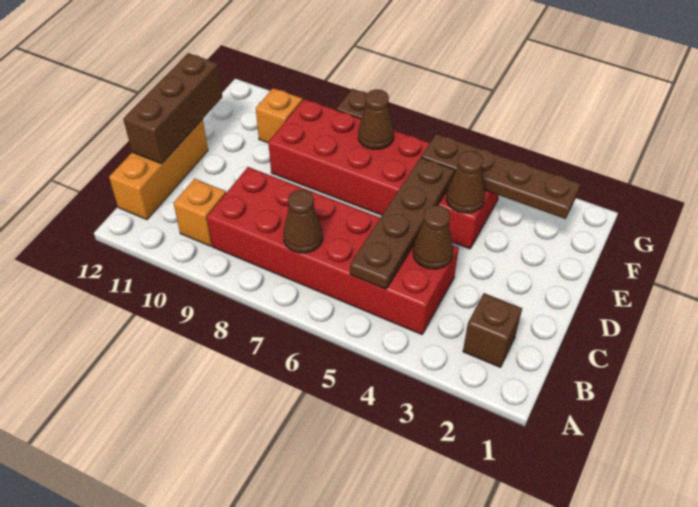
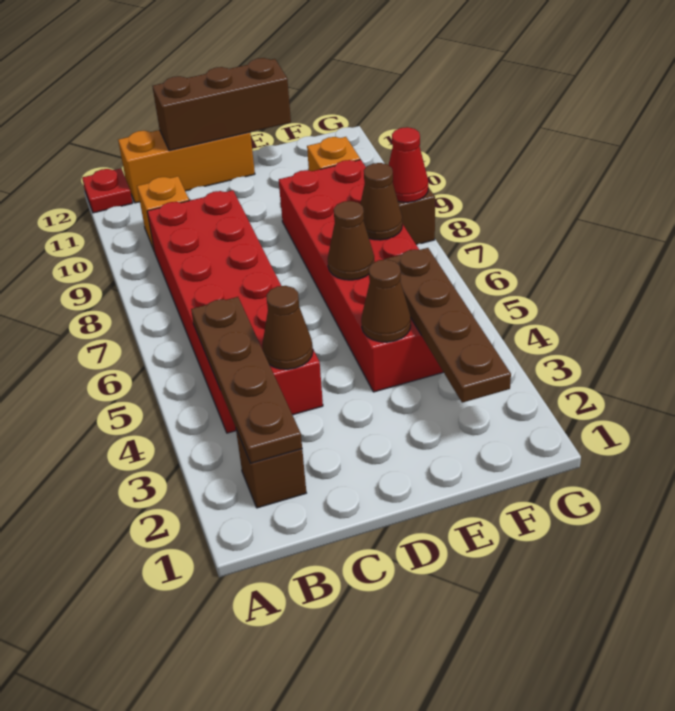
none -> red 1x1 plate [82,168,133,213]
brown 1x4 plate [350,158,455,289] -> brown 1x4 plate turned to [191,297,302,463]
brown 1x1 cone [283,190,323,253] -> brown 1x1 cone moved to [328,201,375,280]
none -> red 1x1 cone [389,127,428,202]

